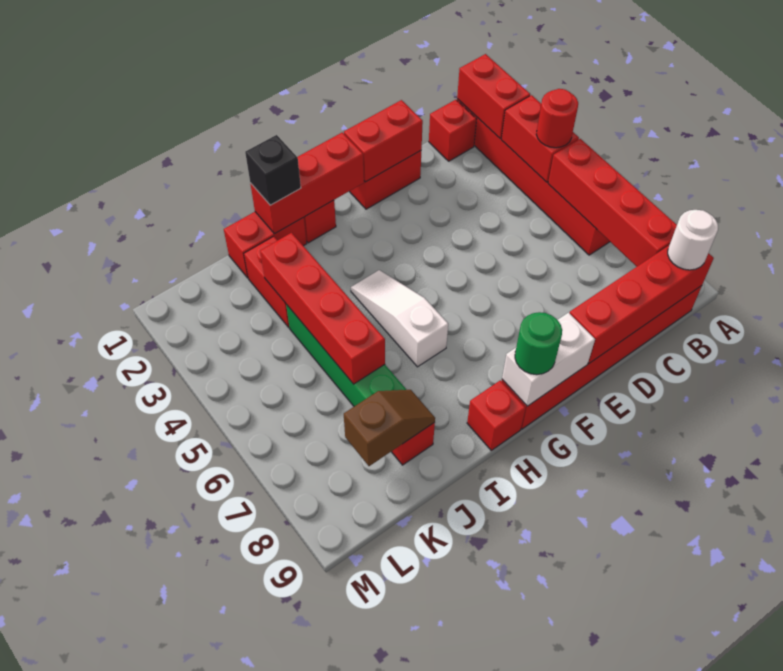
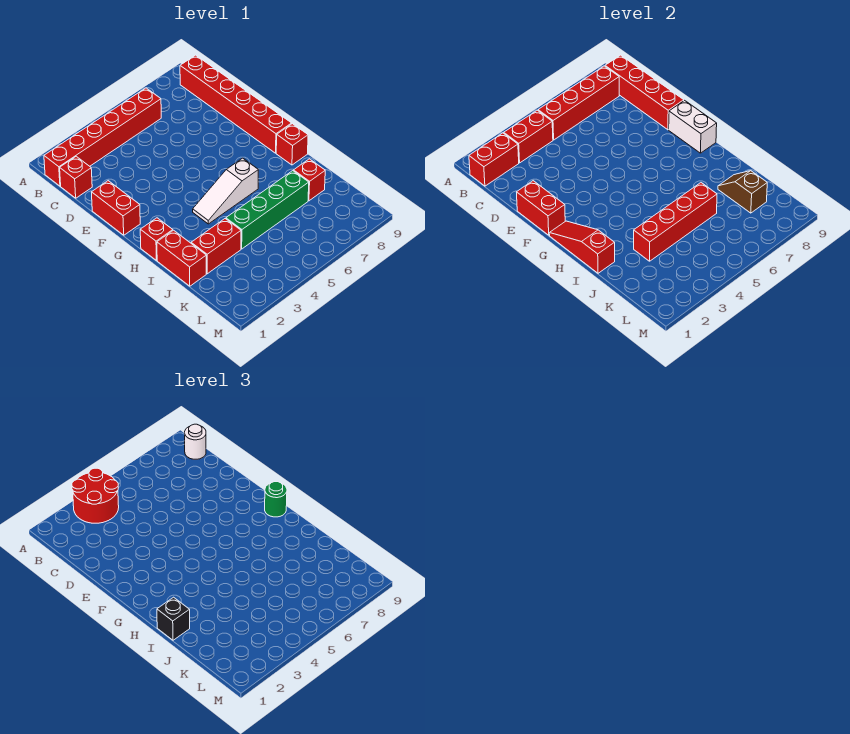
red 1x1 round brick [536,89,578,148] -> red 2x2 round brick [72,468,119,523]
red 1x3 brick [250,132,364,234] -> red 1x3 slope [549,221,615,273]

